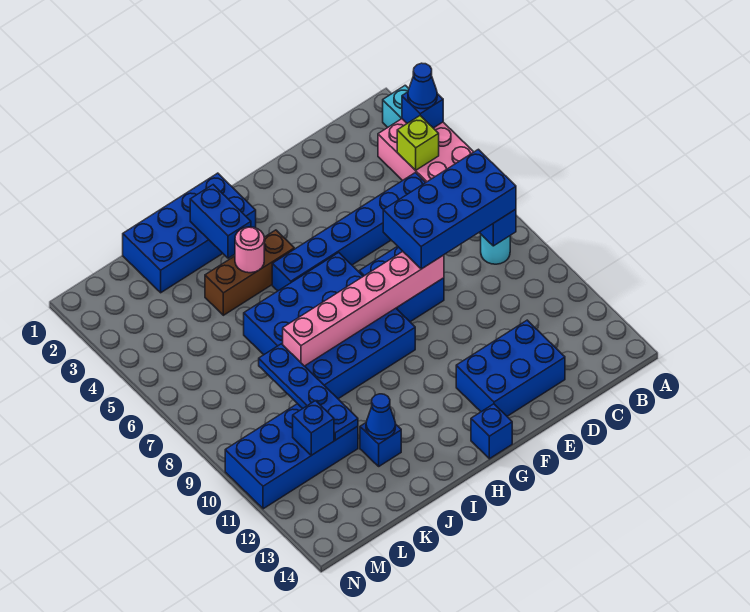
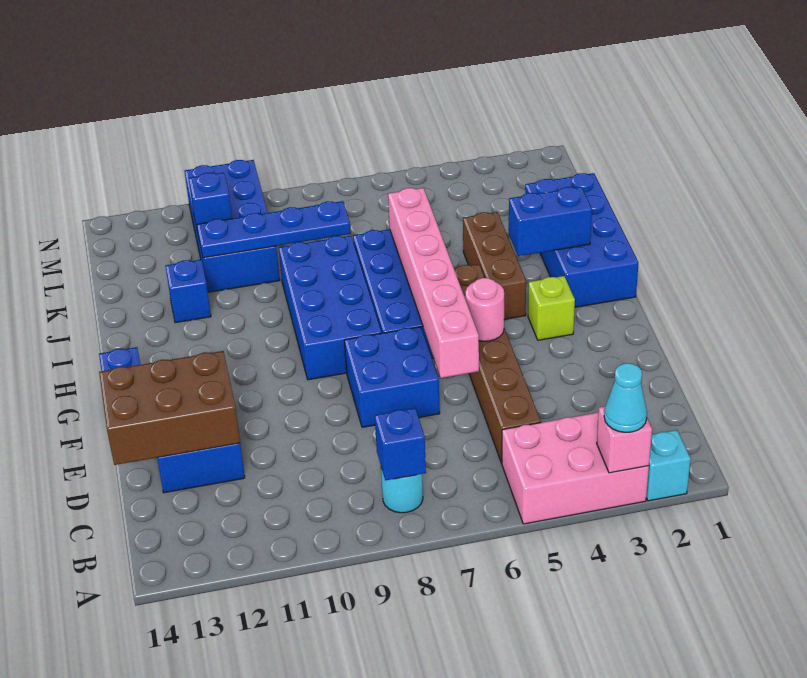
blue 1x1 brick [402,92,443,128] -> pink 1x1 brick [597,406,652,473]
blue 1x1 cone [408,63,437,109] -> cyan 1x1 cone [604,363,647,432]
lime 1x1 brick [397,116,439,170] -> lime 1x1 brick moved to [528,276,575,340]
blue 2x4 brick [383,149,516,269] -> none
blue 1x6 brick [272,173,426,291] -> brown 1x6 brick [454,264,541,463]
none -> brown 2x3 brick [99,351,240,465]
pink 1x6 brick [283,252,444,366] -> pink 1x6 brick moved to [388,188,479,378]
pink 1x1 round brick [235,227,264,273] -> pink 1x1 round brick moved to [465,278,504,341]
blue 1x1 cone [366,394,396,439] -> none

